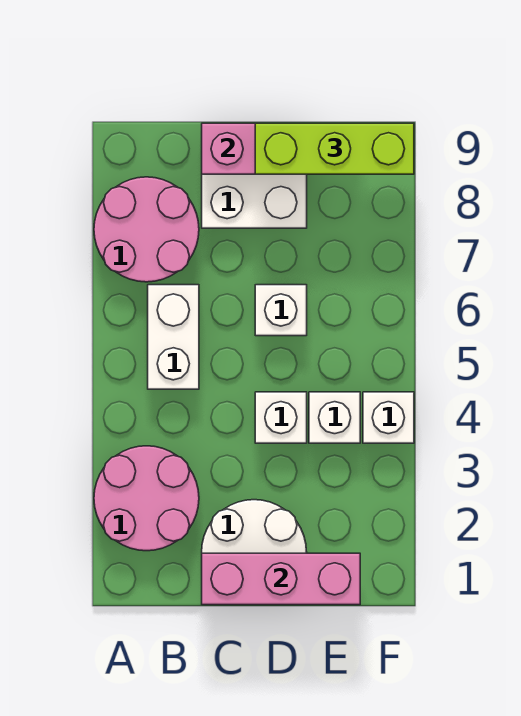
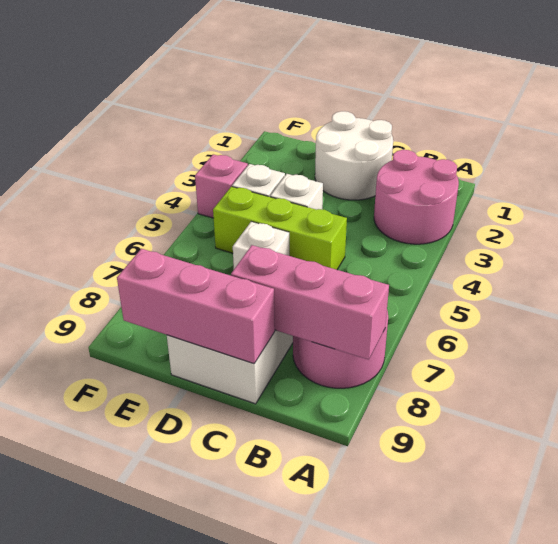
white 1x2 brick [148,285,199,389] -> none
pink 1x3 brick [202,553,360,605] -> pink 1x3 brick moved to [231,245,389,360]
lime 1x3 brick [255,123,414,174] -> lime 1x3 brick moved to [213,187,347,270]
white 1x1 brick [363,392,414,443] -> pink 1x1 brick [195,154,248,218]

